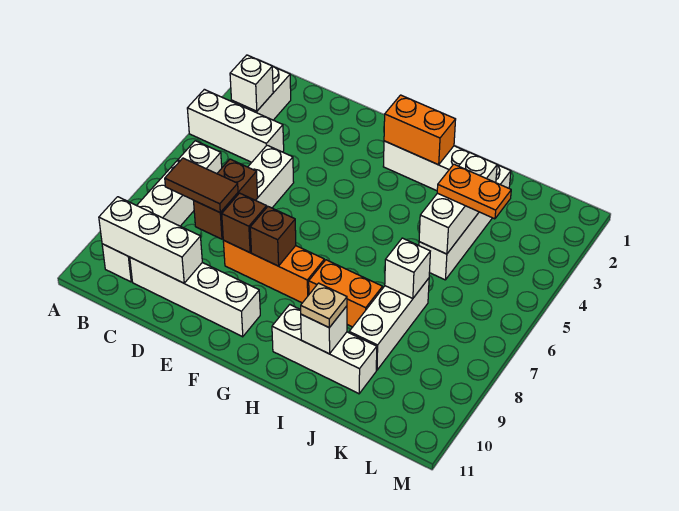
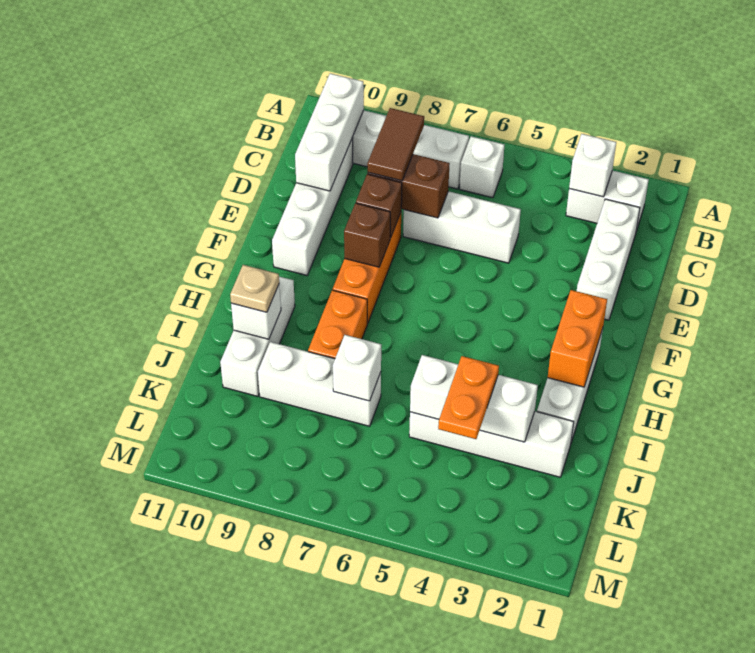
white 1x3 brick [187,89,284,162] -> white 1x3 brick moved to [577,199,640,320]

